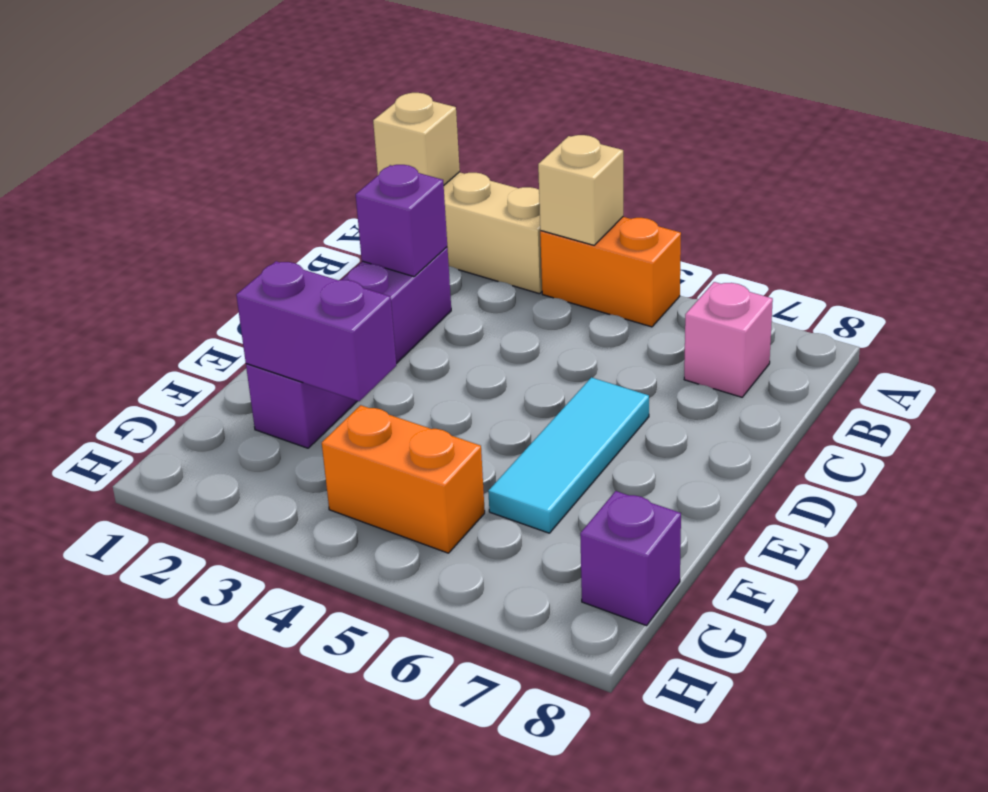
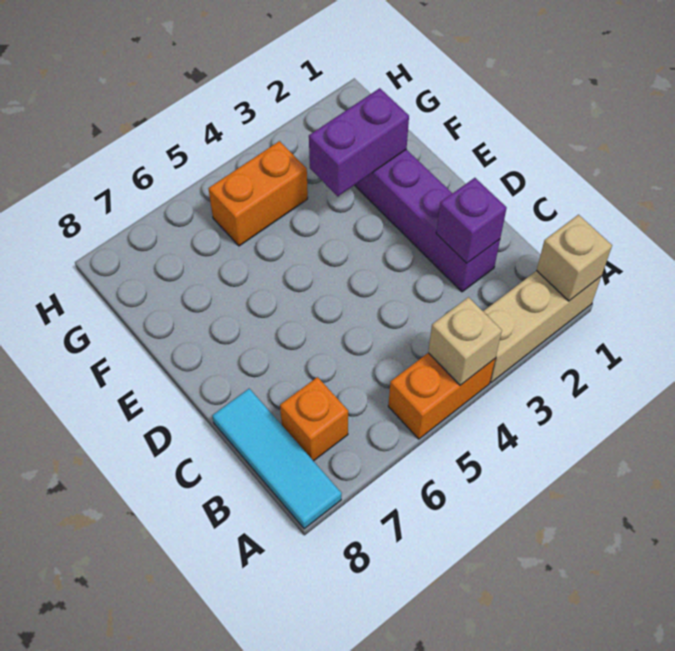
pink 1x1 brick [684,282,773,397] -> orange 1x1 brick [280,377,348,461]
cyan 1x3 tile [488,377,649,533] -> cyan 1x3 tile moved to [212,389,342,529]
purple 1x1 brick [580,491,681,626] -> none

